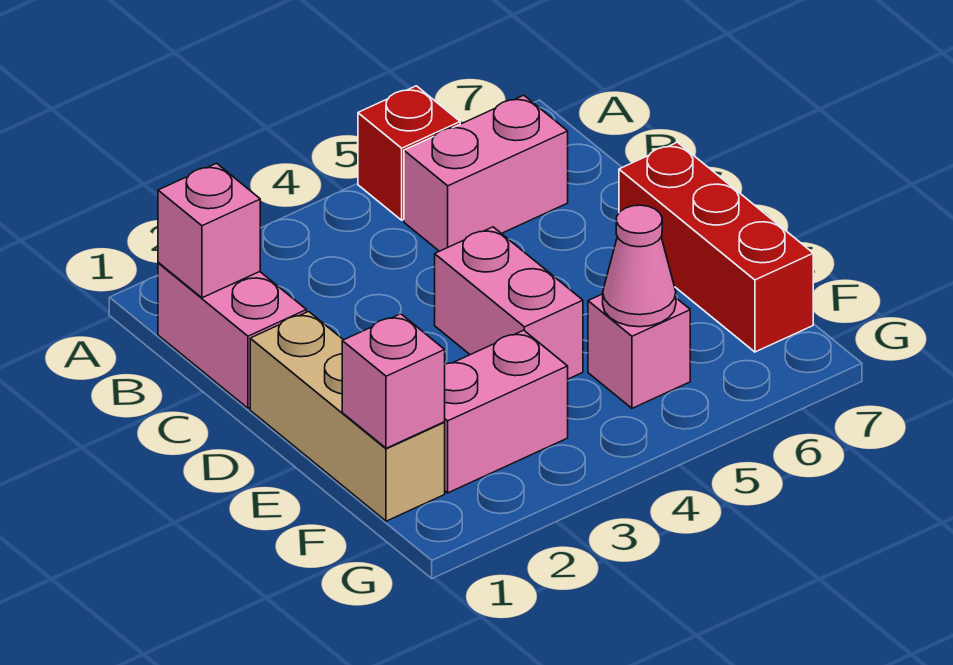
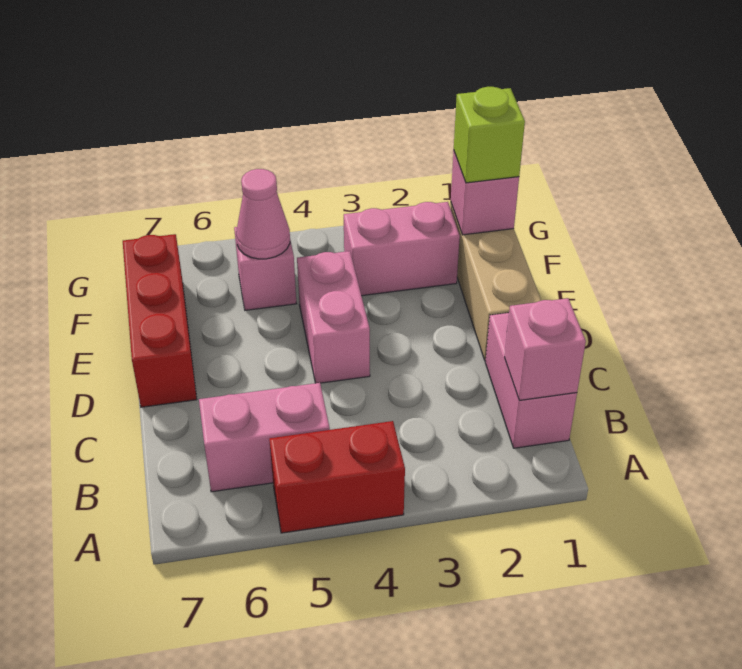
red 1x1 brick [358,86,460,220] -> red 1x2 brick [269,421,405,533]
none -> lime 1x1 brick [454,87,525,183]

